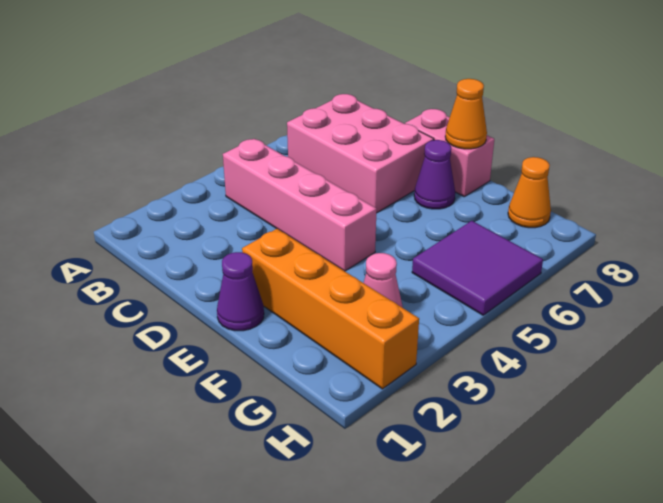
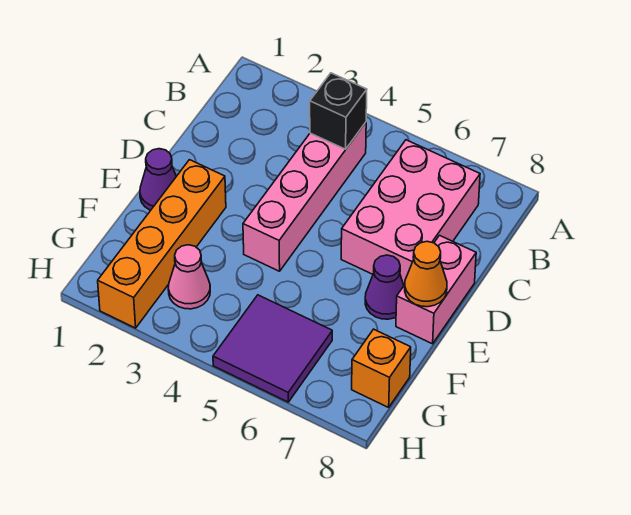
none -> black 1x1 brick [310,73,367,149]
orange 1x1 cone [508,157,551,228] -> orange 1x1 brick [352,329,411,407]

